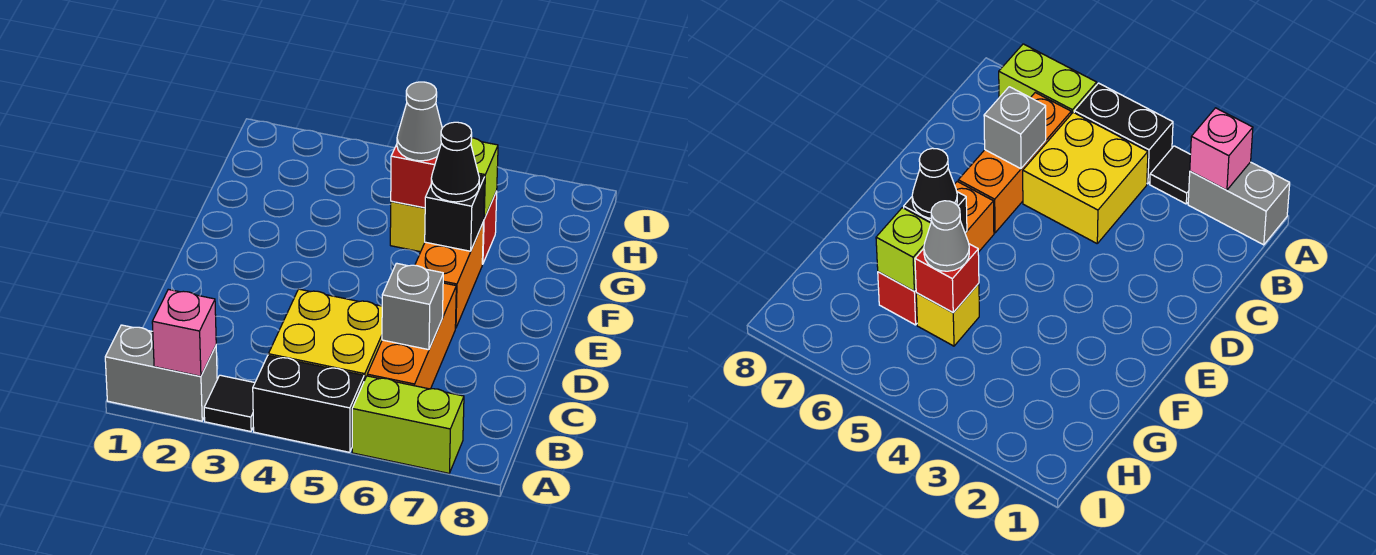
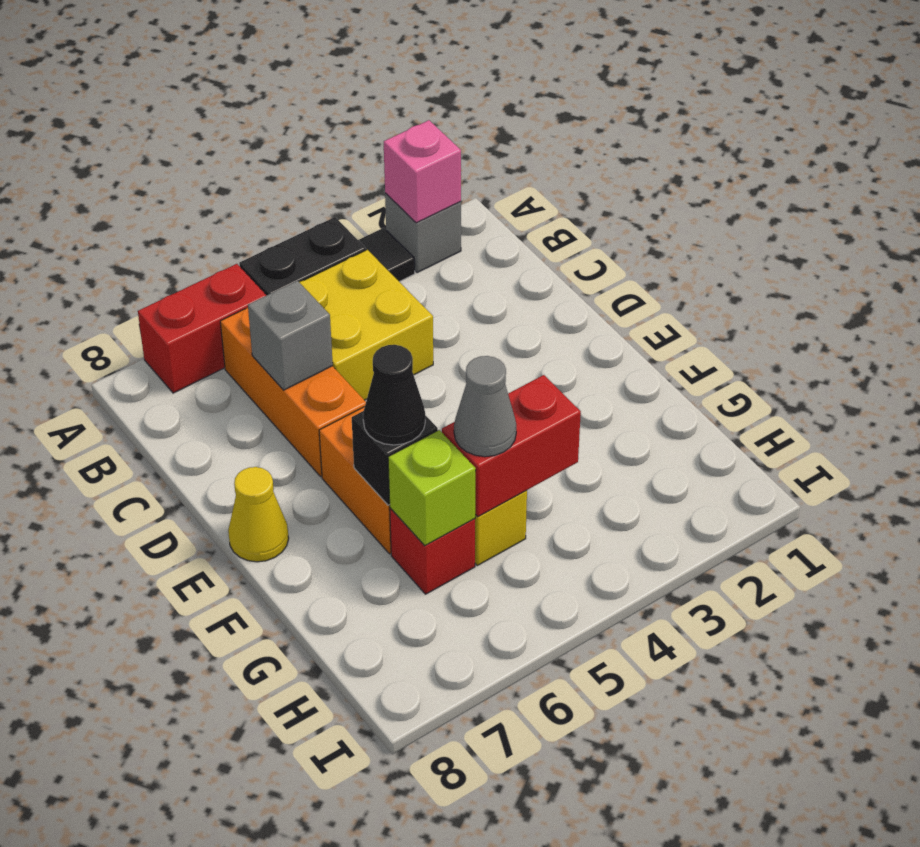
grey 1x2 brick [105,325,217,421] -> grey 1x1 brick [385,193,461,273]
lime 1x2 brick [352,376,464,473] -> red 1x2 brick [138,264,266,393]
none -> yellow 1x1 cone [228,467,289,562]
red 1x1 brick [391,144,437,208] -> red 1x2 brick [442,375,581,517]

